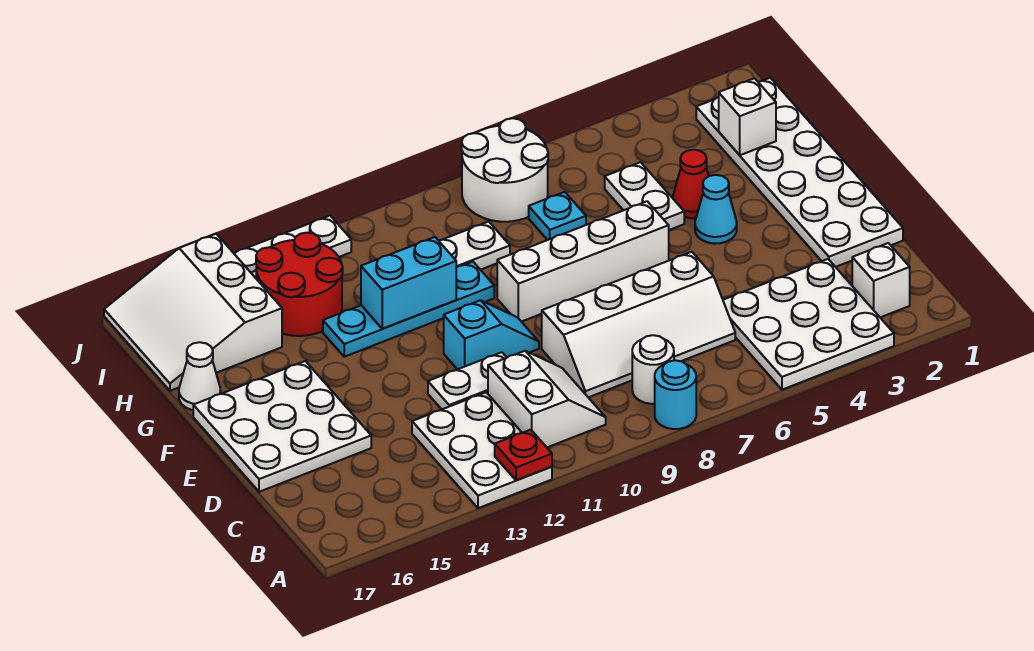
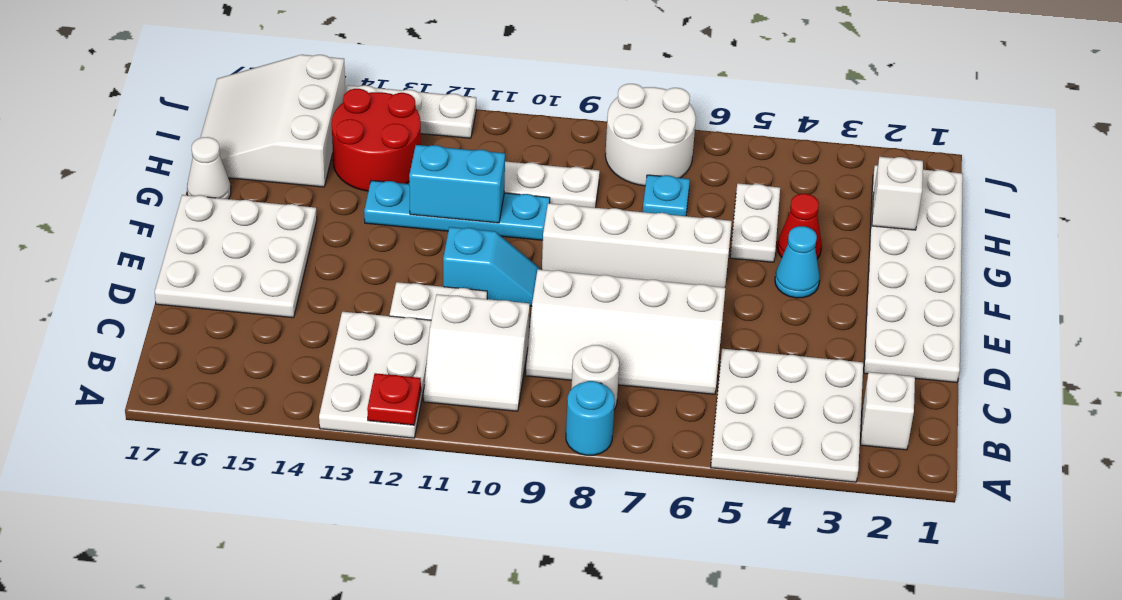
white 2x2 slope [488,351,606,447] -> white 2x2 slope turned to [424,294,530,411]

